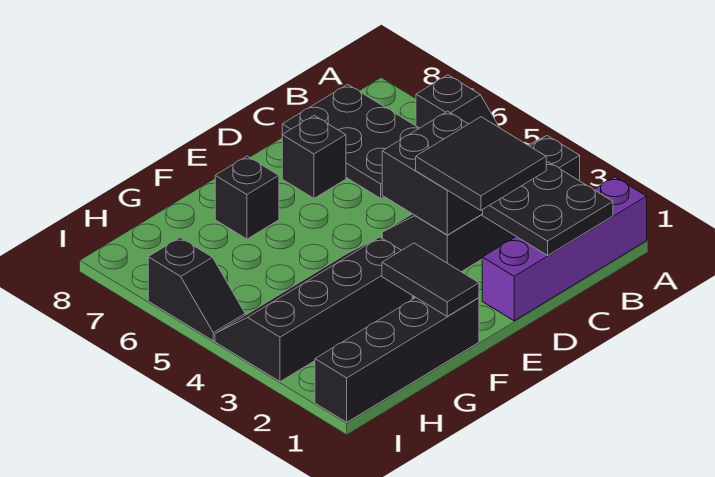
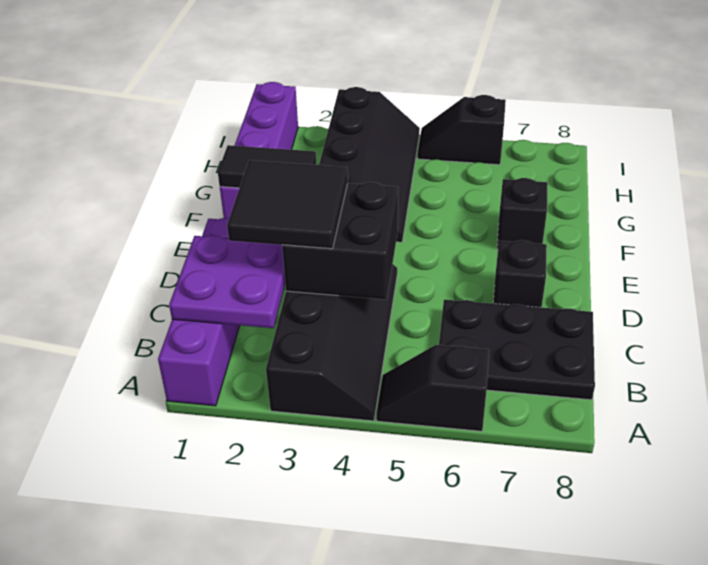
black 2x2 plate [483,162,613,255] -> purple 2x2 plate [169,235,285,328]
black 1x4 brick [315,298,479,422] -> purple 1x4 brick [220,82,298,218]

